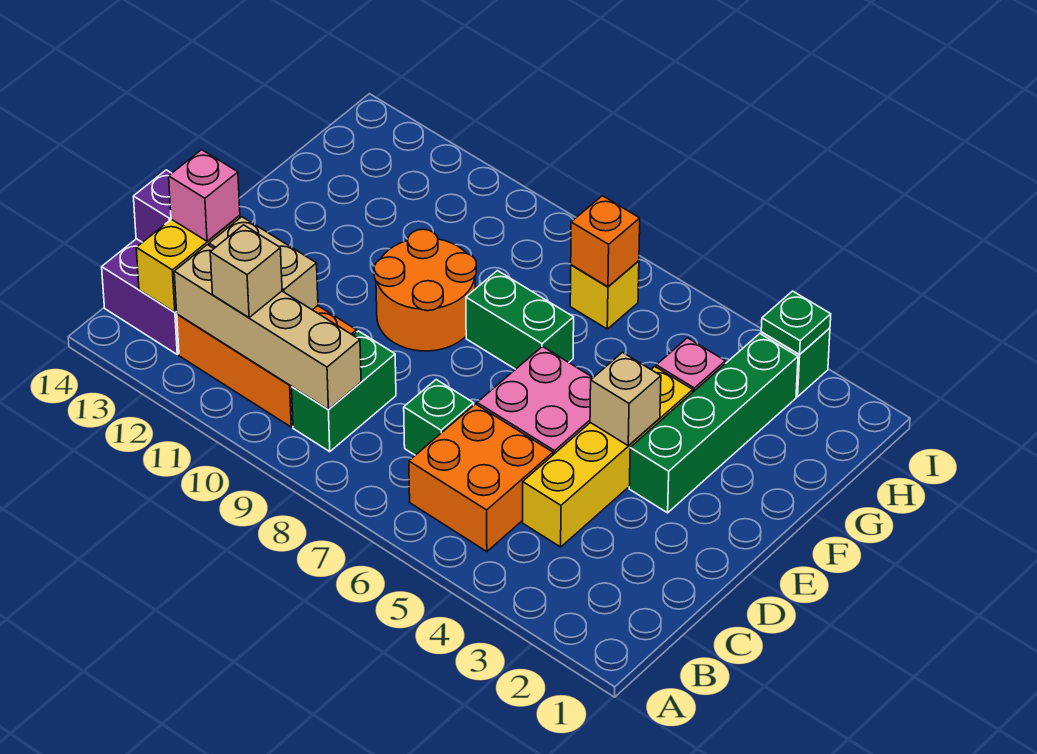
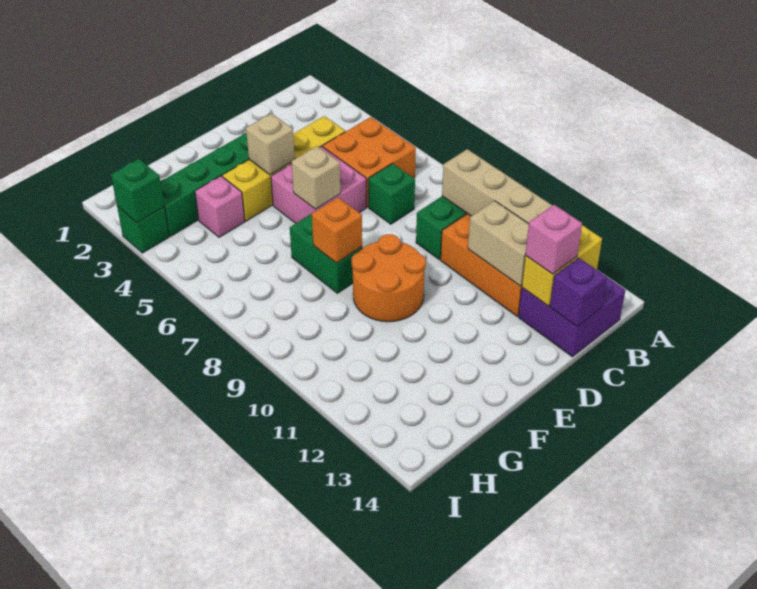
tan 1x1 brick [210,225,282,318] -> tan 1x1 brick moved to [291,146,340,209]
yellow 1x1 brick [570,261,639,329] -> none
orange 1x1 brick [571,196,640,287] -> orange 1x1 brick moved to [312,197,362,263]
green 1x1 plate [761,291,831,354] -> green 1x1 brick [111,159,164,223]

